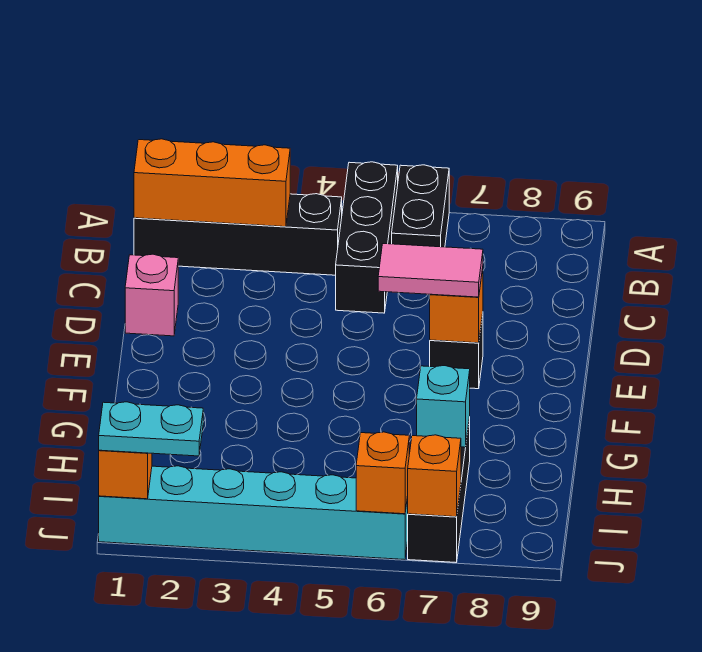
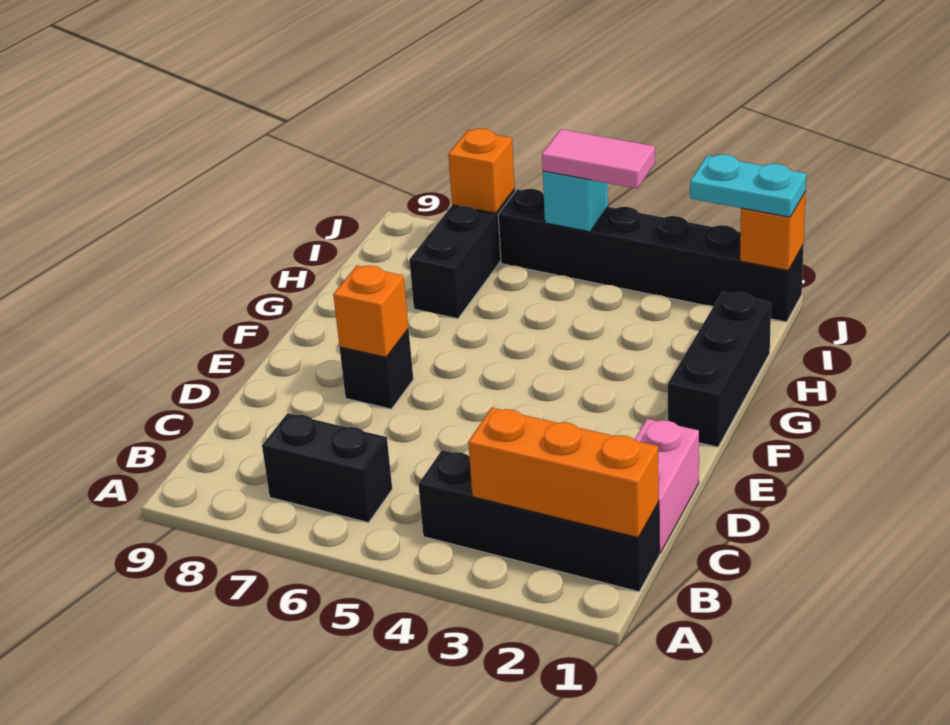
black 1x3 brick [336,162,398,313] -> black 1x3 brick moved to [668,292,771,447]
black 1x2 brick [392,165,449,247] -> black 1x2 brick turned to [262,413,392,523]
pink 1x1 brick [125,254,178,336] -> pink 1x2 brick [634,419,699,554]
pink 1x2 tile [378,244,483,297] -> pink 1x2 tile moved to [542,129,655,189]
cyan 1x1 brick [417,366,470,447] -> cyan 1x1 brick moved to [543,171,608,232]
cyan 1x6 brick [99,466,408,560] -> black 1x6 brick [498,189,804,322]
orange 1x1 brick [356,432,409,514] -> none

